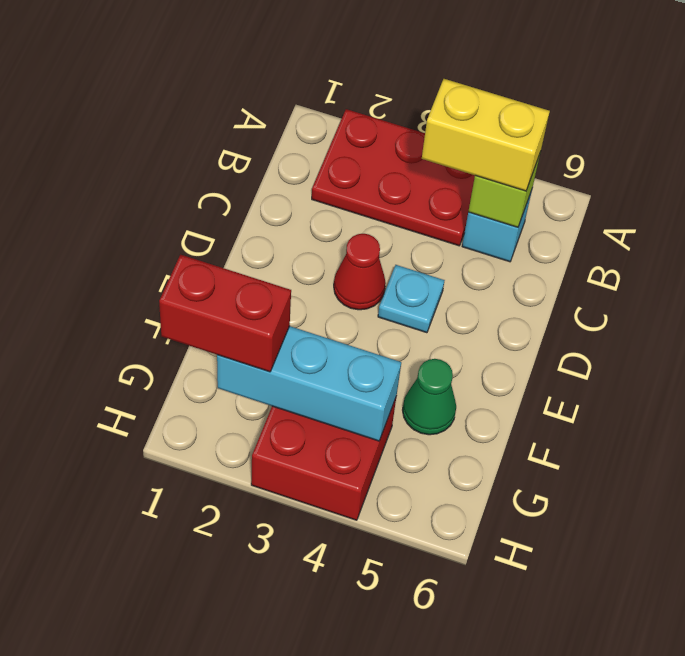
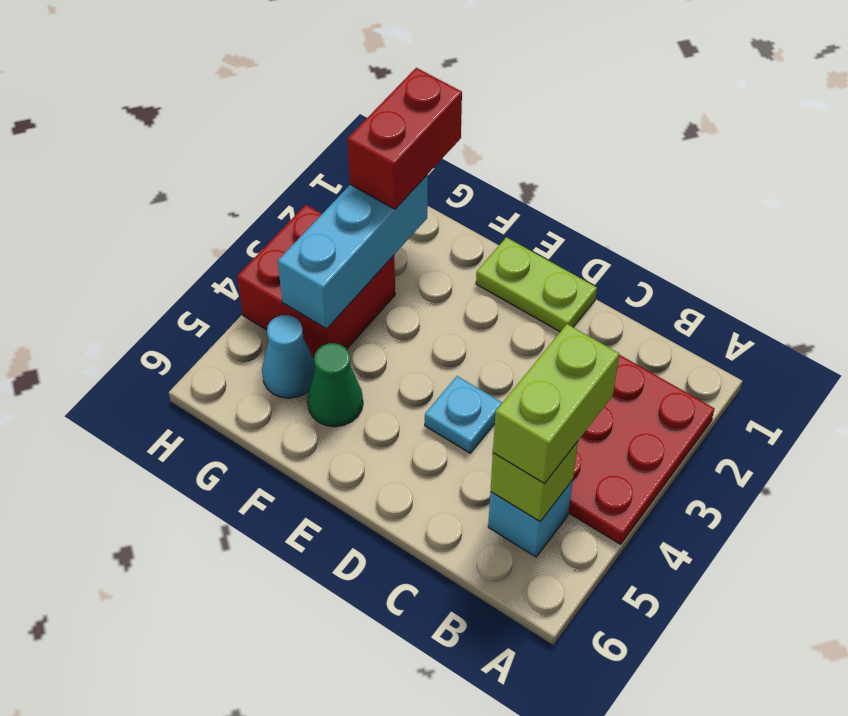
yellow 1x2 brick [422,79,550,191] -> lime 1x2 brick [493,324,619,483]
none -> lime 1x2 plate [476,237,597,332]
red 1x1 cone [334,234,386,310] -> none
none -> cyan 1x1 cone [262,315,315,398]

